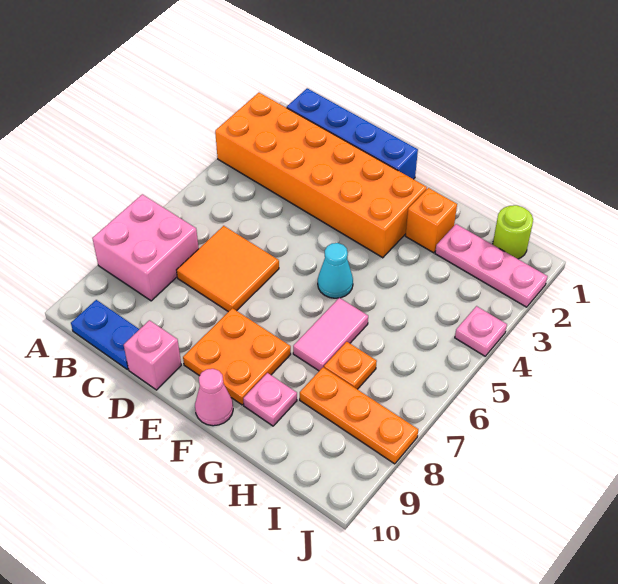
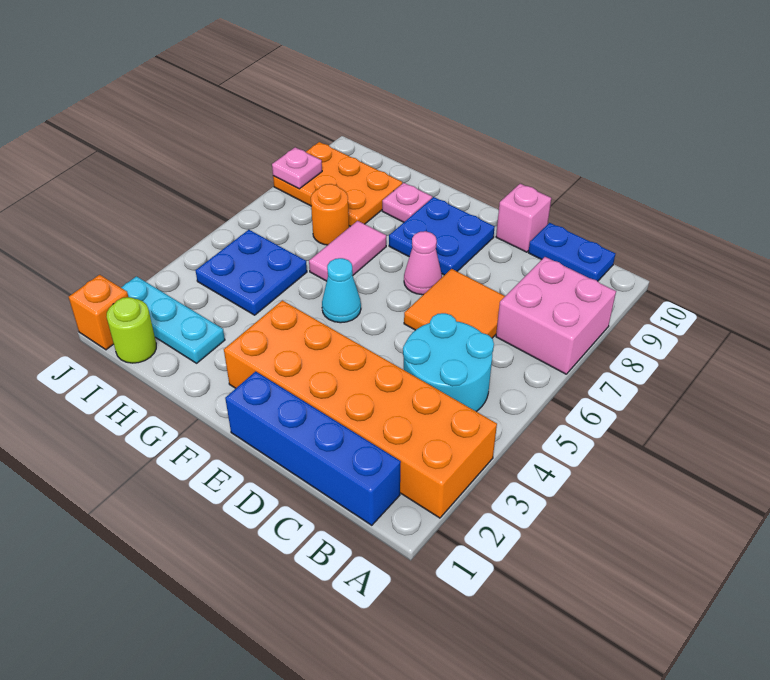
none -> cyan 2x2 round brick [403,313,494,412]
orange 2x2 plate [183,308,291,405] -> blue 2x2 plate [389,197,495,275]
pink 1x1 cone [195,369,233,426] -> pink 1x1 cone moved to [404,231,442,295]
orange 1x1 brick [406,188,457,253] -> orange 1x1 brick moved to [69,275,128,350]
pink 1x3 plate [435,224,548,307] -> cyan 1x3 plate [121,276,225,363]
none -> blue 2x2 plate [195,230,307,315]
orange 1x1 plate [324,342,377,389] -> orange 1x1 round brick [311,184,349,245]
orange 1x3 plate [300,367,418,464] -> orange 2x3 plate [273,142,402,226]
pink 1x1 plate [455,306,507,356] -> pink 1x1 plate moved to [272,147,322,189]

